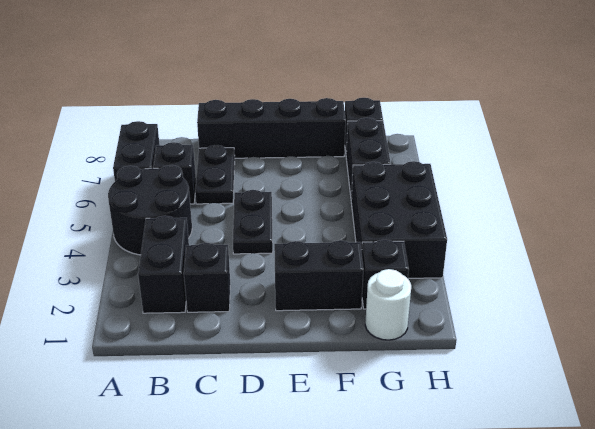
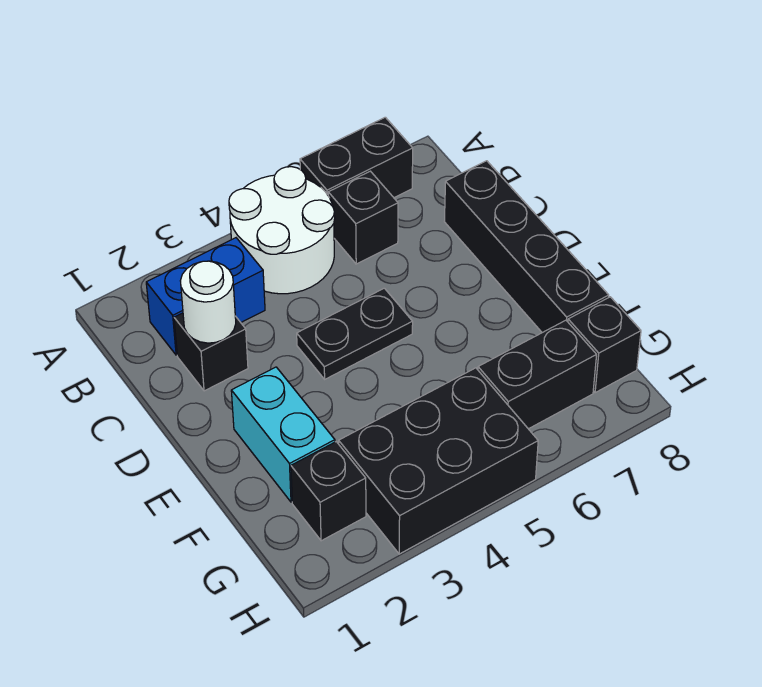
black 2x2 round brick [108,165,192,255] -> white 2x2 round brick [229,167,335,294]
black 1x2 brick [138,216,189,313] -> blue 1x2 brick [146,238,265,355]
black 1x2 plate [195,145,235,204] -> none
black 1x2 brick [274,240,363,311] -> cyan 1x2 brick [231,367,335,502]
white 1x1 round brick [365,269,411,340] -> white 1x1 round brick moved to [180,261,236,343]

